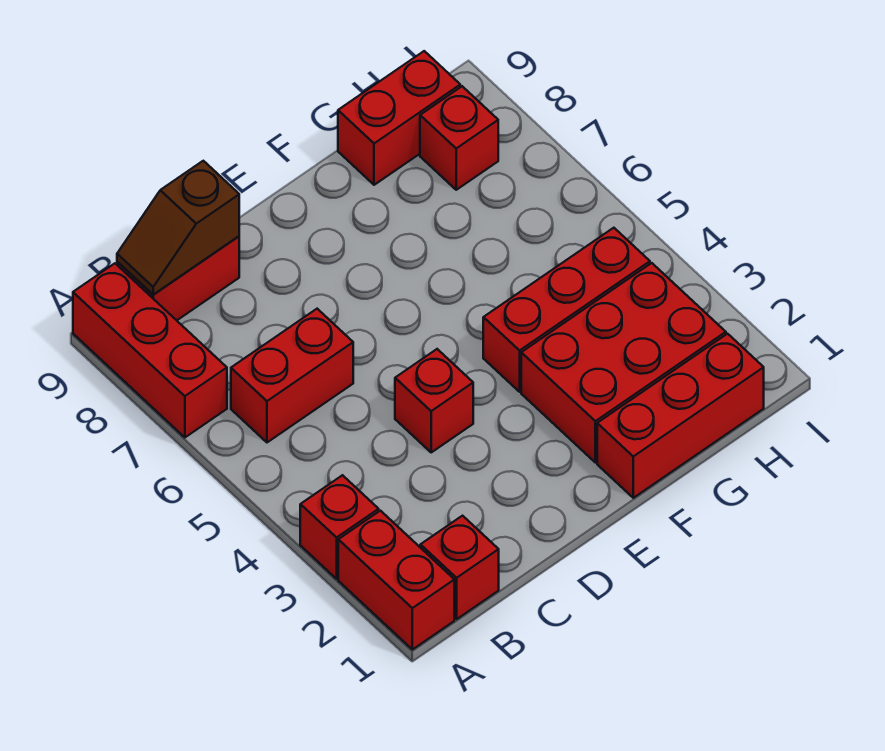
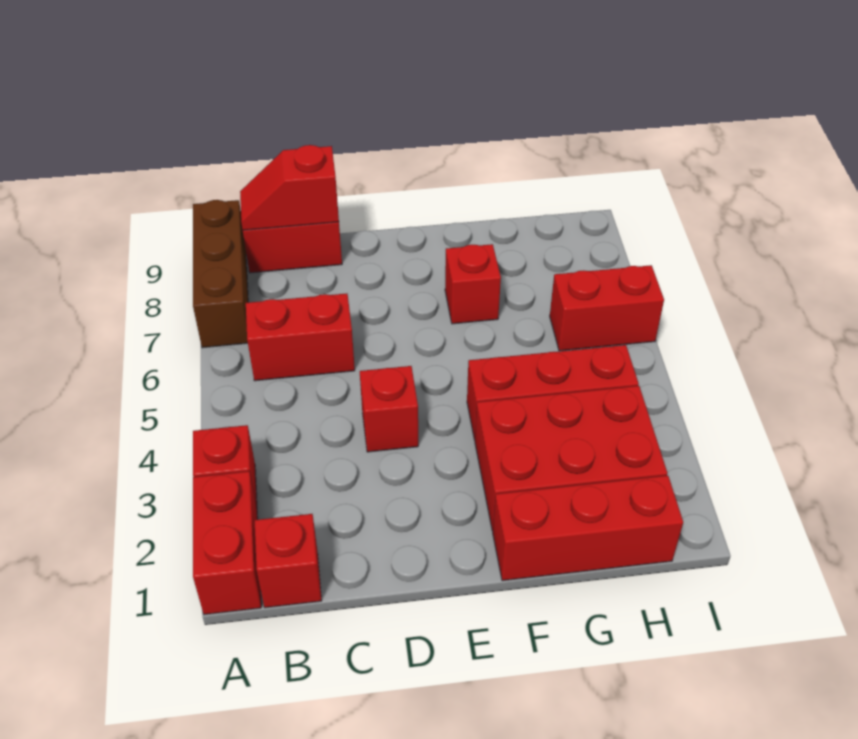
red 1x3 brick [73,263,227,437] -> brown 1x3 brick [193,200,248,348]
brown 1x2 slope [117,161,239,294] -> red 1x2 slope [240,145,339,230]
red 1x2 brick [338,51,460,185] -> red 1x2 brick moved to [550,265,664,351]
red 1x1 brick [420,86,498,190] -> red 1x1 brick moved to [445,244,501,324]

